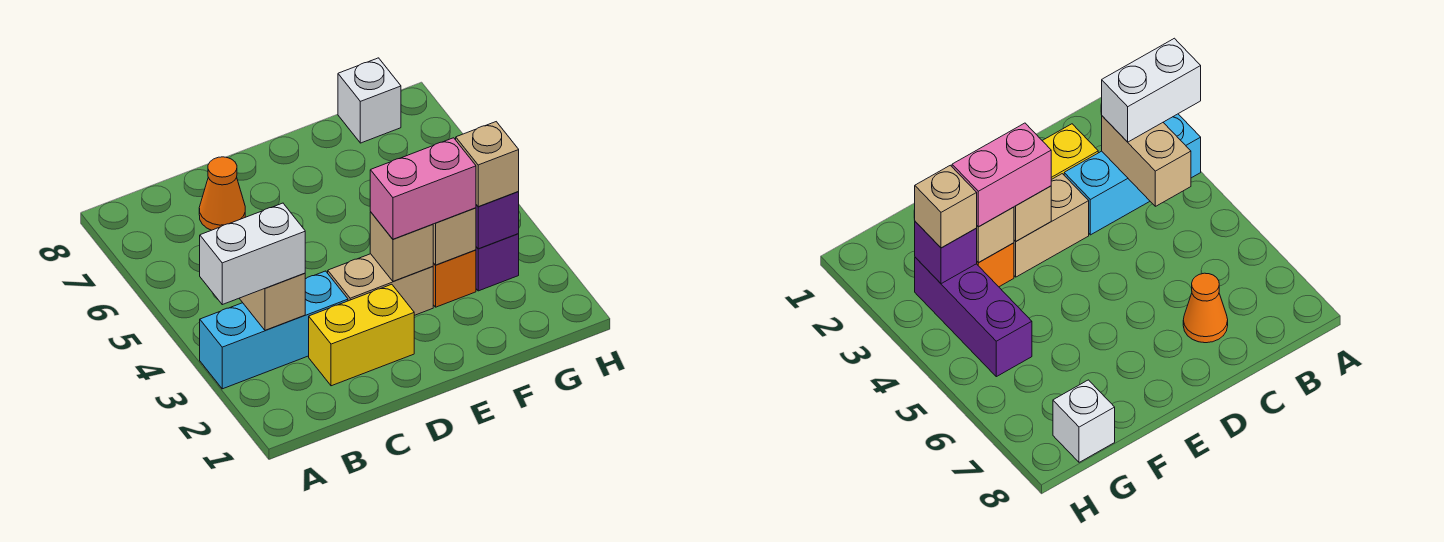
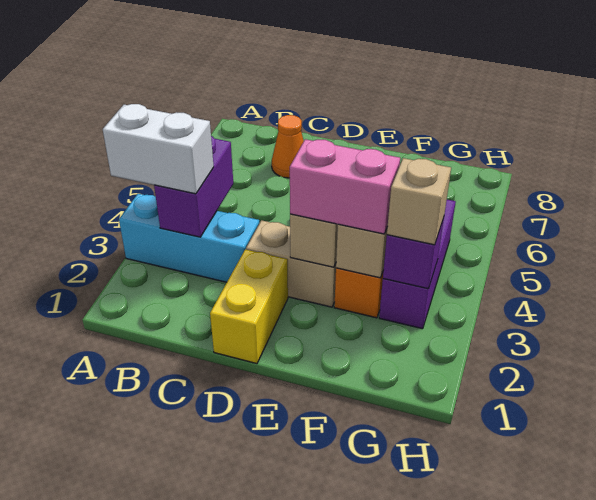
tan 1x2 brick [239,273,305,330] -> purple 1x2 brick [154,136,233,237]
yellow 1x2 brick [309,284,414,386] -> yellow 1x2 brick turned to [210,249,288,364]
white 1x1 brick [338,58,401,143] -> none

